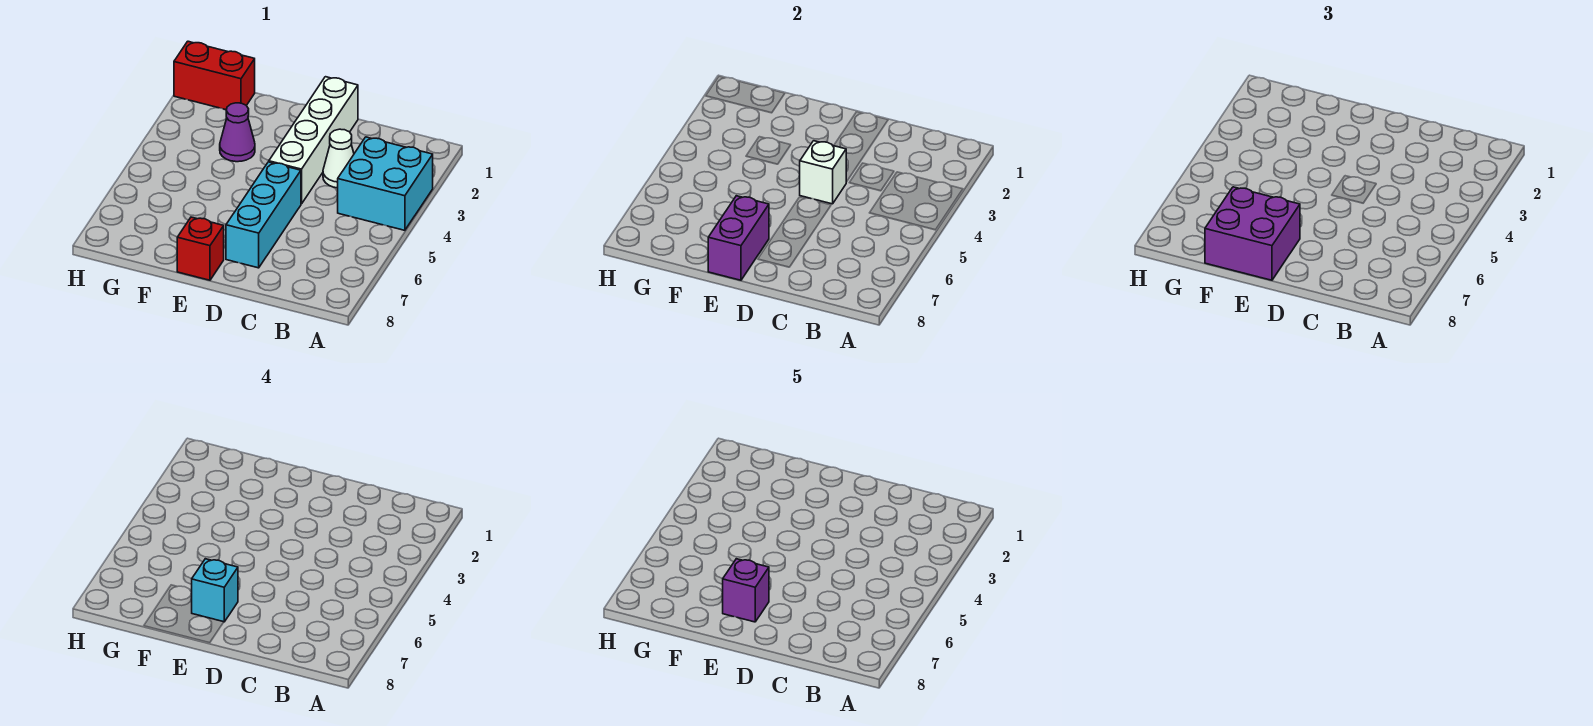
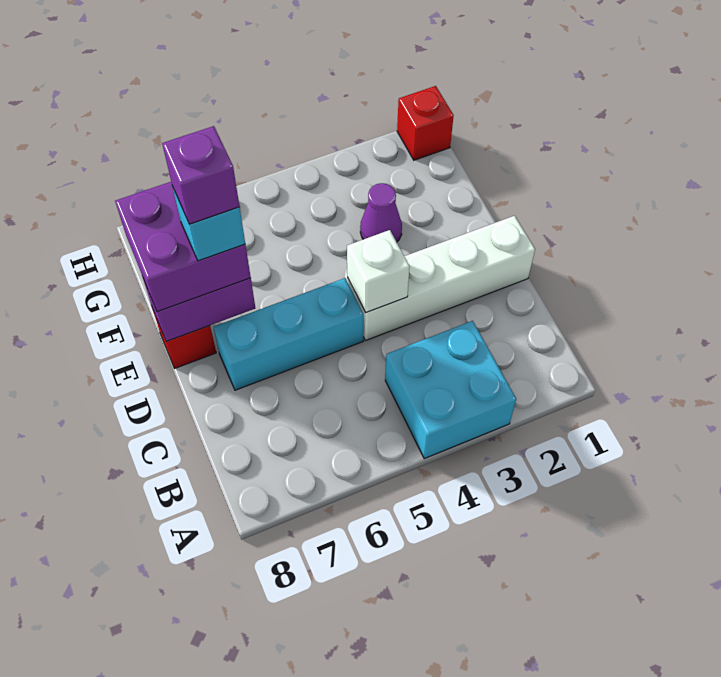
white 1x1 cone [323,129,354,188] -> none
red 1x2 brick [174,41,255,110] -> red 1x1 brick [397,86,454,160]

